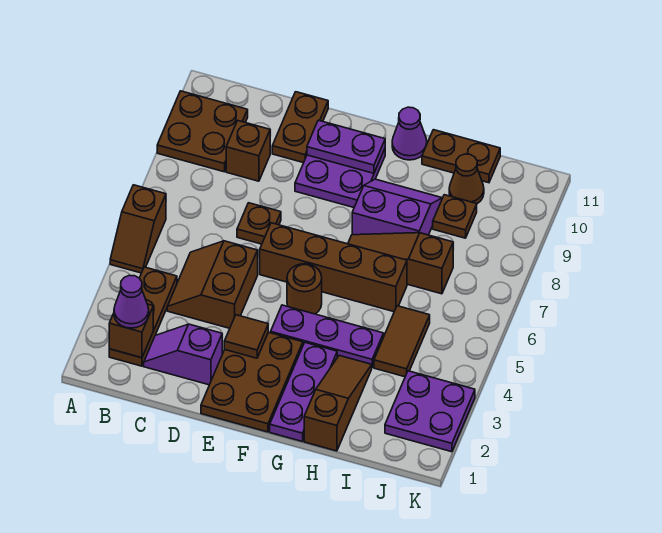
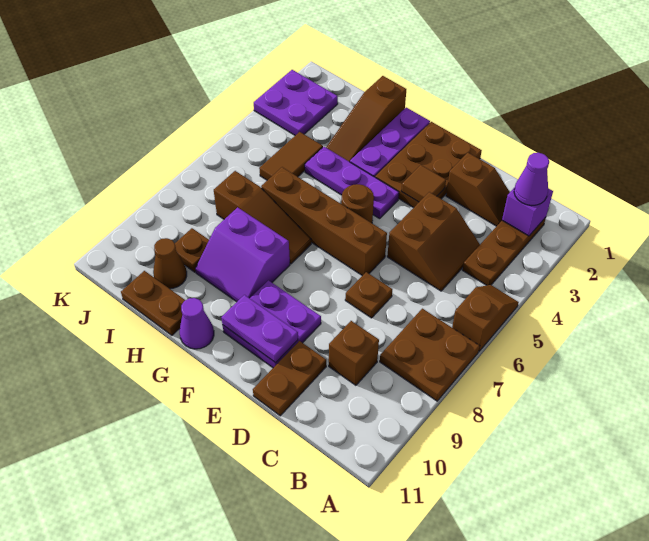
brown 2x2 plate [157,91,248,172] -> brown 2x2 plate moved to [380,309,480,401]
brown 1x1 brick [109,304,153,358] -> purple 1x1 brick [502,187,553,236]
purple 1x2 slope [144,324,222,385] -> brown 1x2 slope [446,153,510,226]

